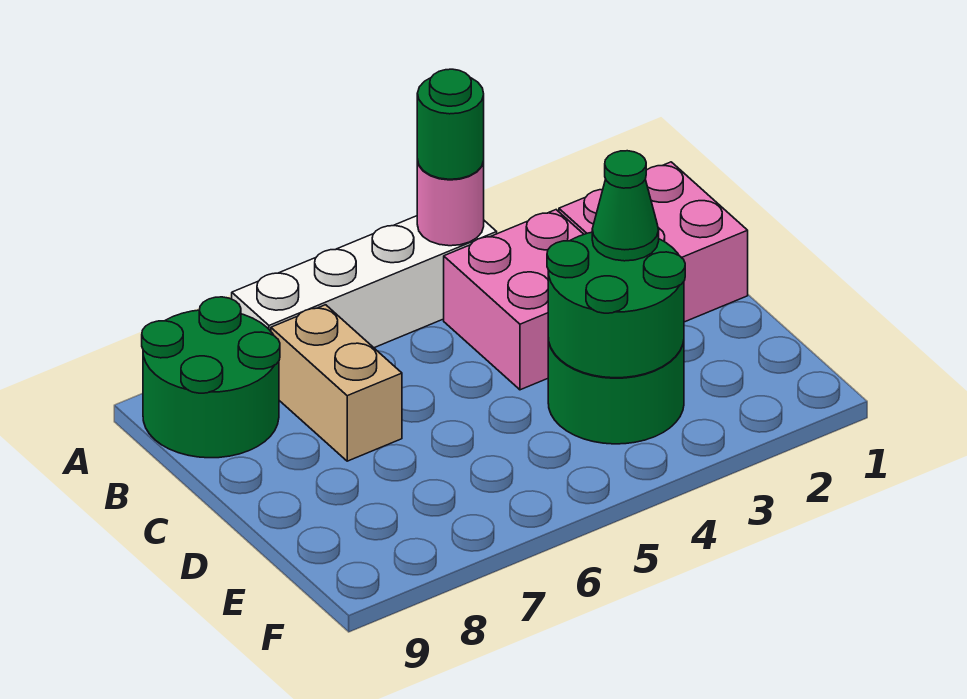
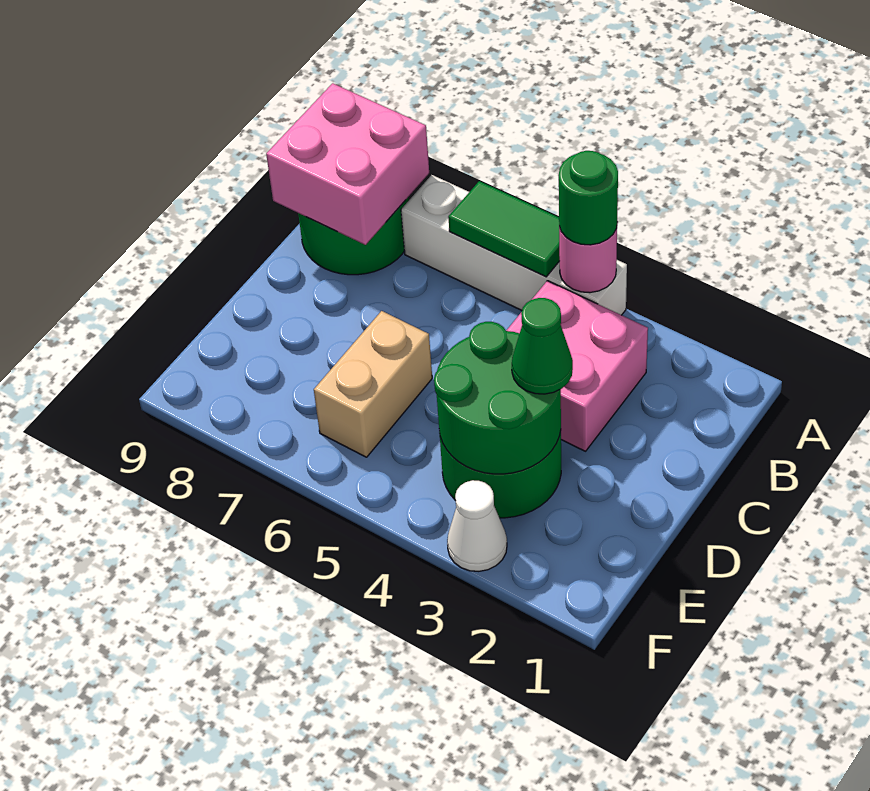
none -> green 1x2 tile [448,181,560,277]
pink 2x2 brick [559,162,748,322] -> pink 2x2 brick moved to [266,83,429,245]
tan 1x2 brick [271,305,402,461] -> tan 1x2 brick moved to [314,311,432,457]
none -> white 1x1 cone [447,480,507,571]

